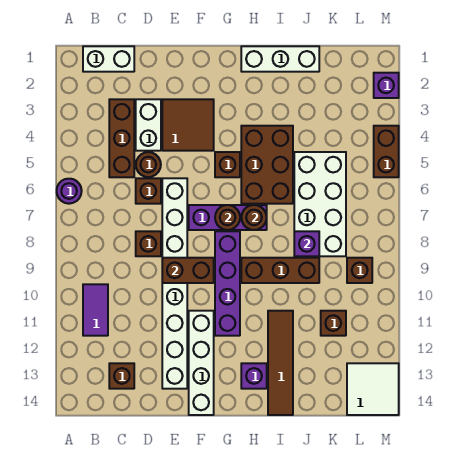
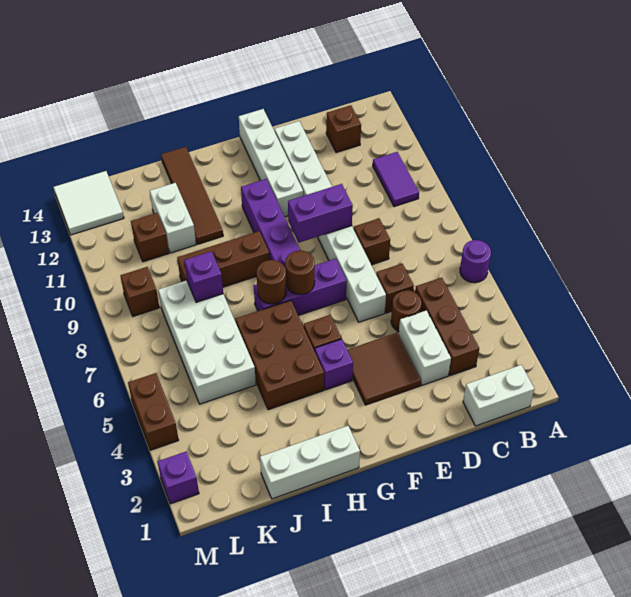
brown 1x2 brick [162,258,214,283] -> purple 1x2 brick [288,184,353,243]
purple 1x1 brick [241,363,267,389] -> purple 1x1 brick moved to [315,339,353,390]
none -> white 1x2 brick [150,183,196,253]

